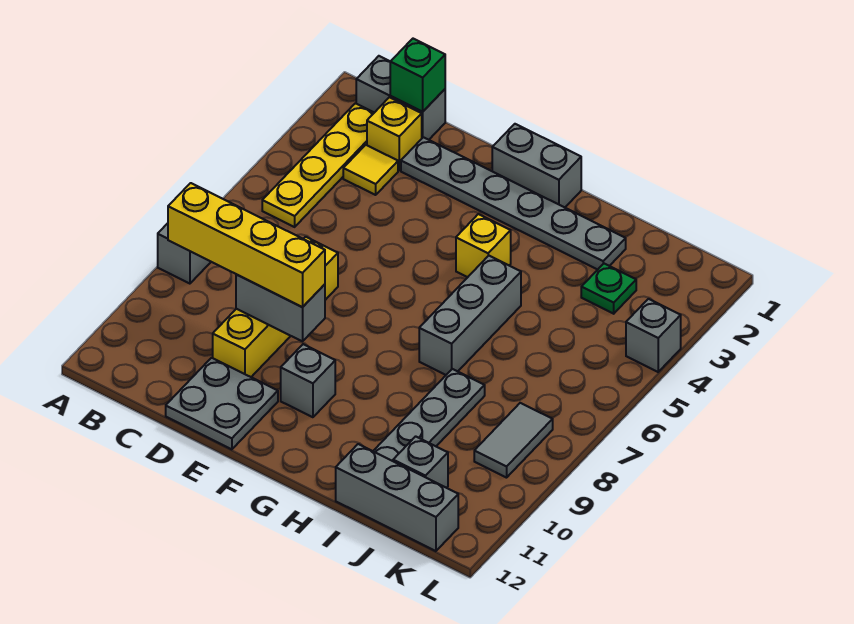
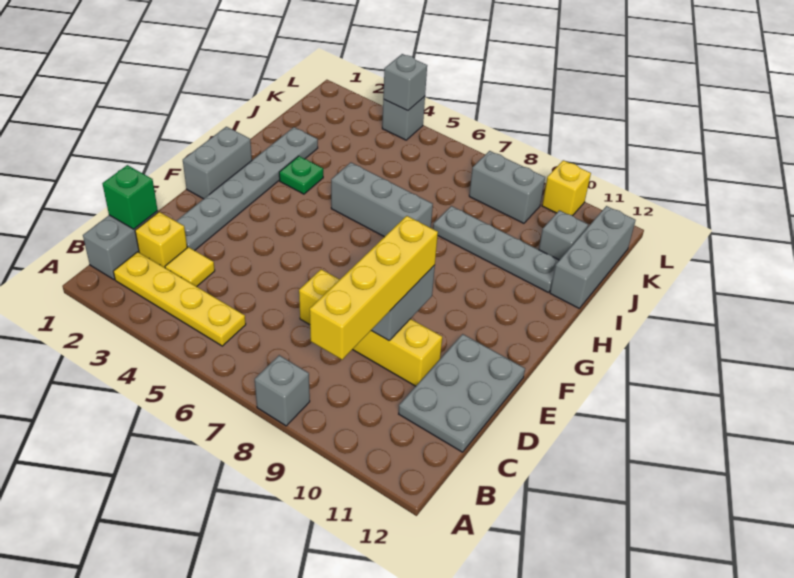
grey 2x2 plate [166,358,278,449] -> grey 2x3 plate [399,334,525,452]
grey 1x1 brick [281,344,335,417] -> grey 1x1 brick moved to [383,54,427,111]
yellow 1x1 brick [456,214,511,277] -> yellow 1x1 brick moved to [542,160,591,216]
green 1x1 plate [581,264,636,314] -> green 1x1 plate moved to [279,156,323,194]
grey 1x2 tile [474,403,553,478] -> grey 1x2 brick [469,151,545,223]

